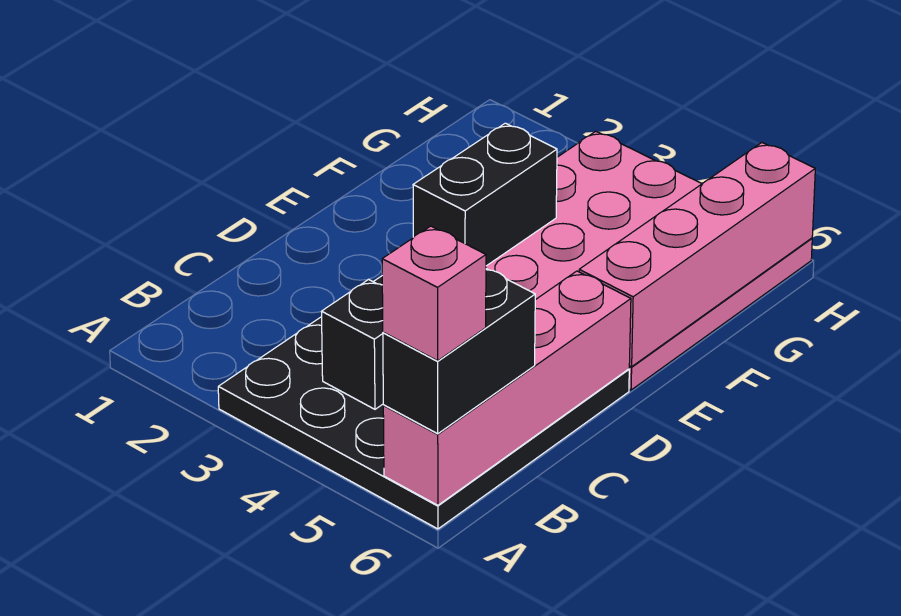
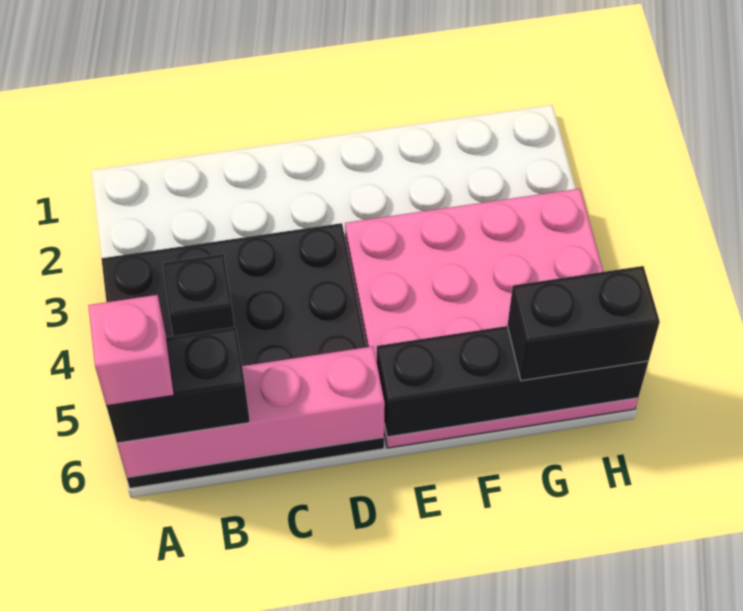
black 1x2 brick [413,123,557,266] -> black 1x2 brick moved to [507,266,660,381]
pink 1x4 brick [579,143,815,367] -> black 1x4 brick [377,326,649,437]

